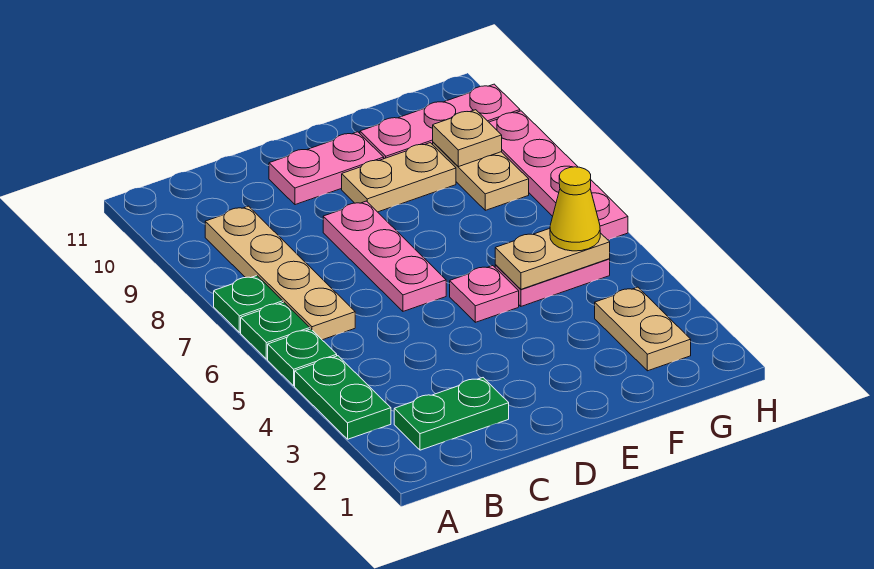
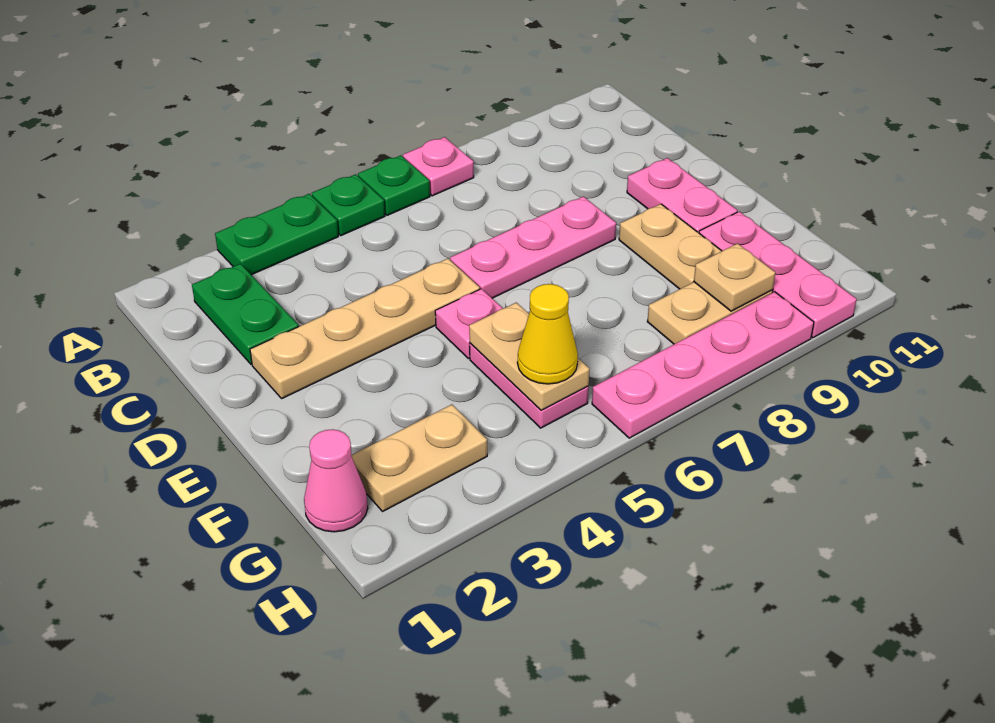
green 1x1 plate [214,276,283,332] -> pink 1x1 plate [403,137,474,196]
tan 1x4 plate [205,206,355,340] -> tan 1x4 plate moved to [250,259,480,398]
none -> pink 1x1 cone [304,429,368,532]

